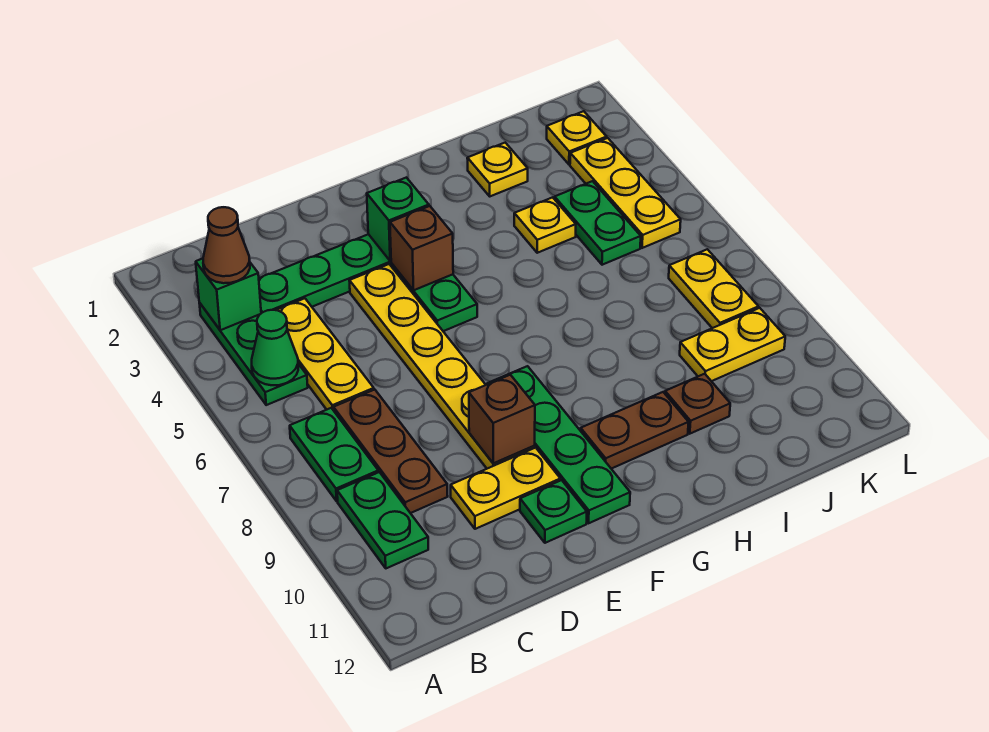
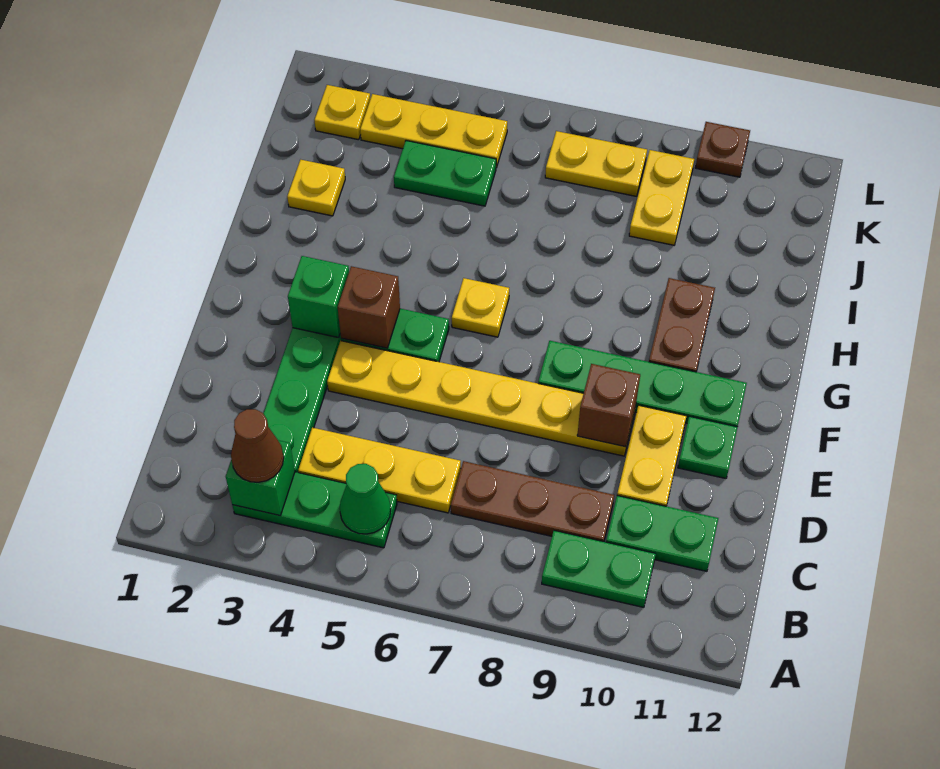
green 1x2 plate [290,408,378,501] -> green 1x2 plate moved to [606,496,718,571]
yellow 1x1 plate [514,197,576,253] -> yellow 1x1 plate moved to [452,278,509,337]
brown 1x1 plate [665,374,730,434] -> brown 1x1 plate moved to [695,122,750,177]

